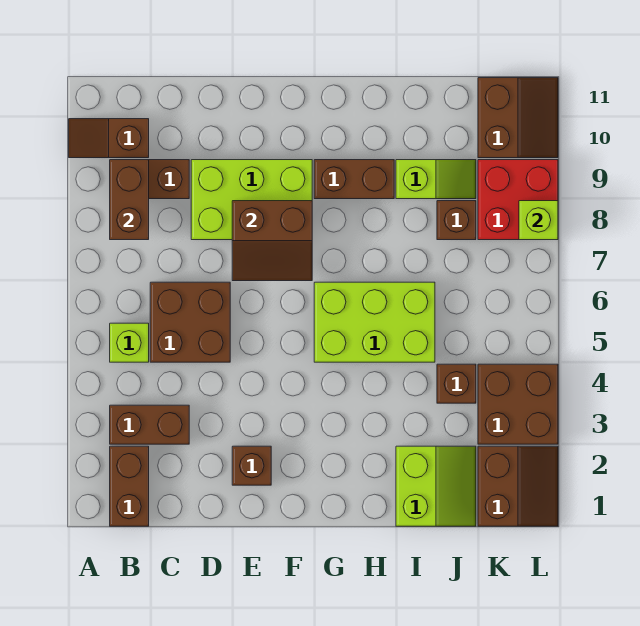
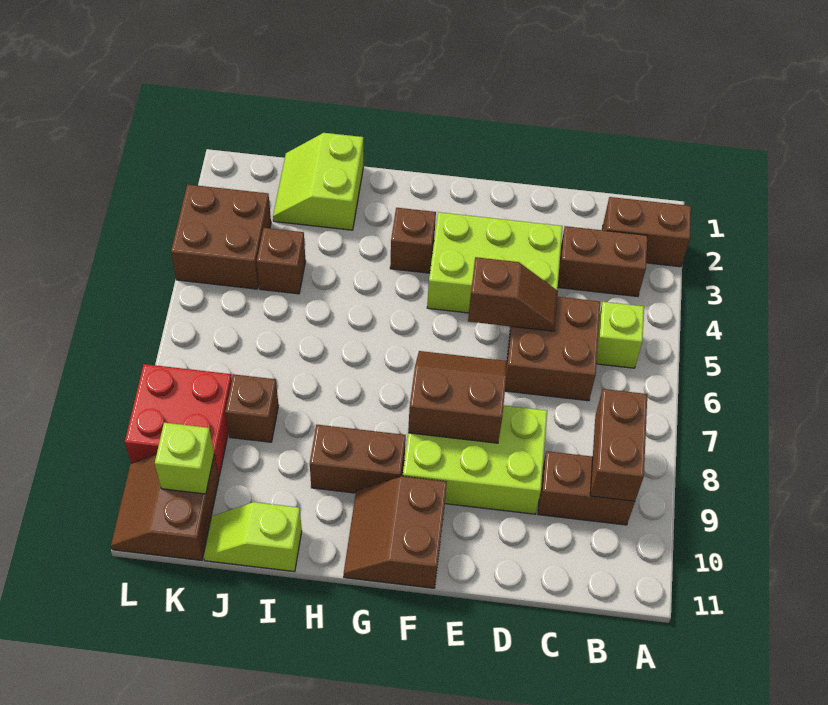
brown 1x2 slope [69,119,149,158] -> brown 1x2 slope moved to [468,257,558,331]
brown 1x2 brick [110,446,149,526] -> brown 1x2 brick turned to [602,197,691,267]
brown 1x1 brick [232,446,271,485] -> brown 1x1 brick moved to [390,208,436,273]
lime 2x3 brick [314,282,435,362] -> lime 2x3 brick moved to [427,212,563,313]
lime 1x2 slope [396,160,476,199] -> lime 1x2 slope moved to [204,502,302,572]
brown 2x2 slope [478,446,558,526] -> brown 2x2 slope moved to [344,476,447,588]
lime 1x1 brick [519,201,558,240] -> lime 1x1 brick moved to [155,422,214,494]

